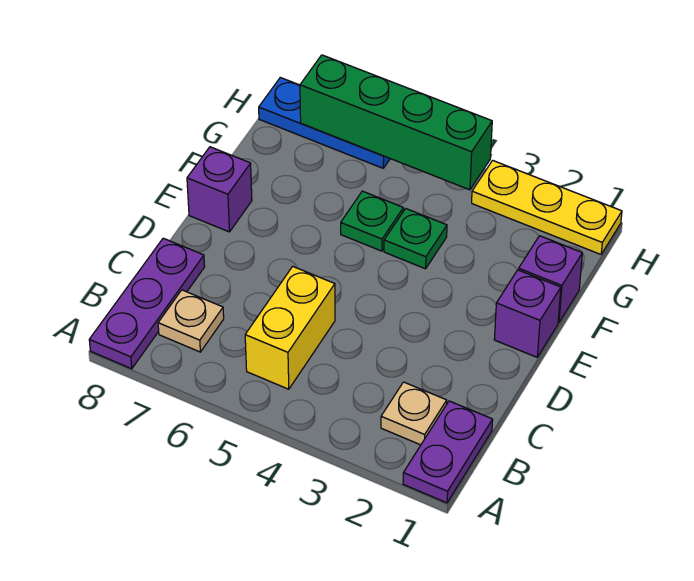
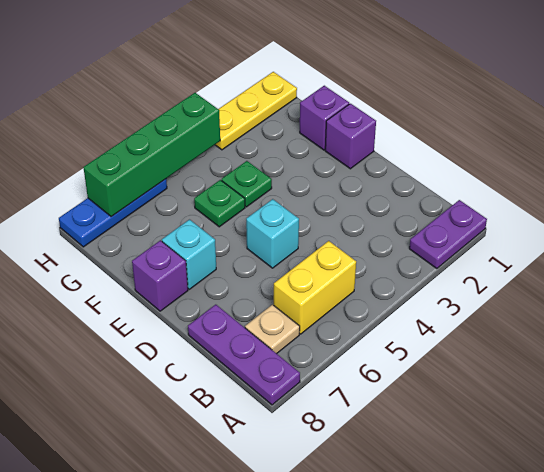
purple 1x2 plate [403,401,493,503] -> purple 1x2 plate turned to [409,200,487,269]
tan 1x1 plate [381,382,447,445] -> none
yellow 1x2 brick [245,266,335,389] -> yellow 1x2 brick turned to [274,241,356,334]
none -> cyan 1x1 brick [246,199,299,268]
none -> cyan 1x1 brick [162,220,216,289]

